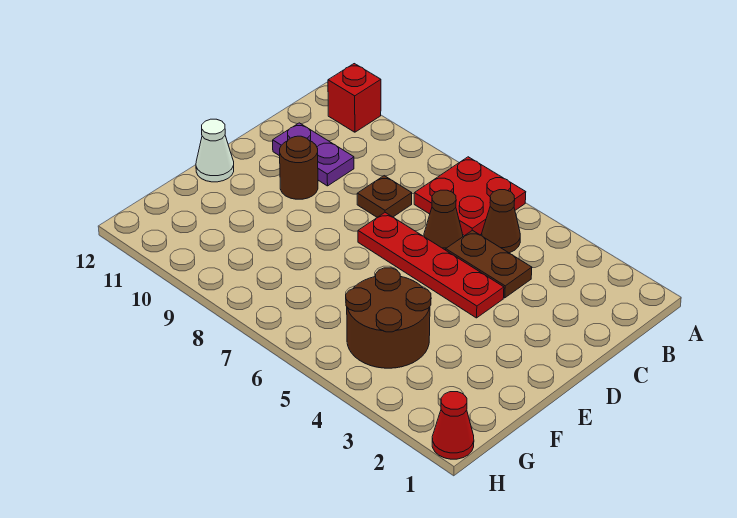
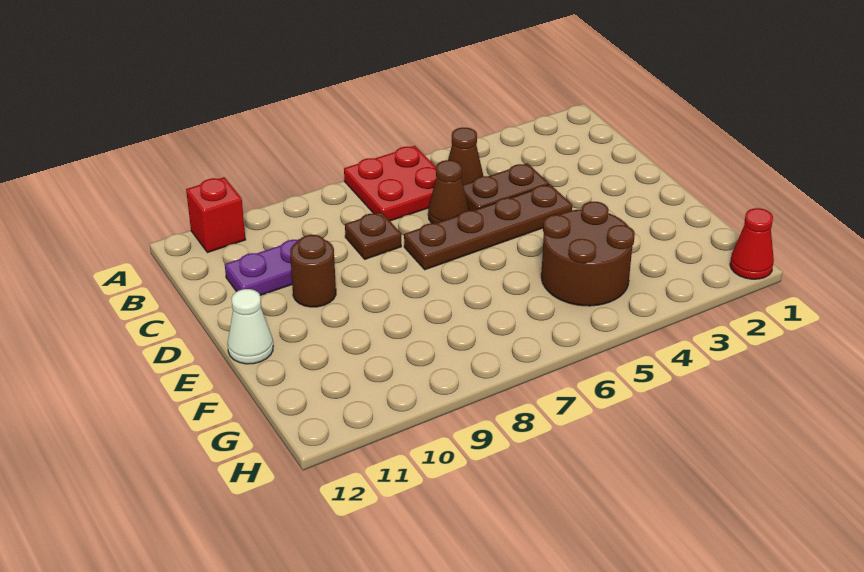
red 1x4 plate [358,213,504,318] -> brown 1x4 plate [404,184,572,270]

